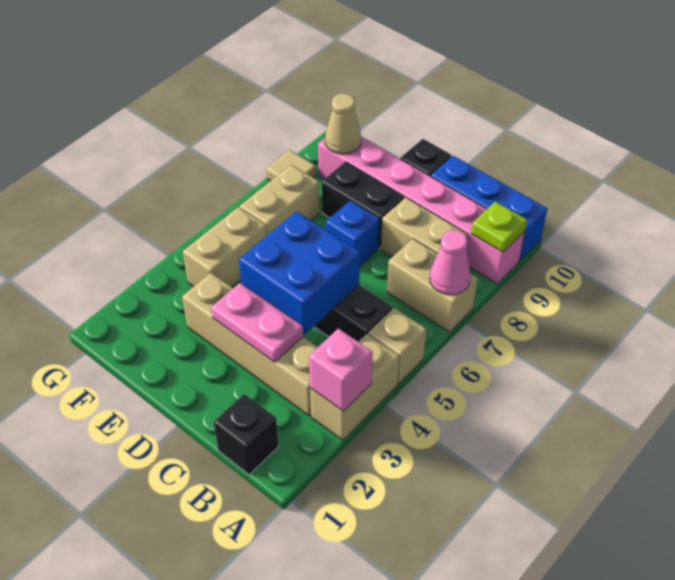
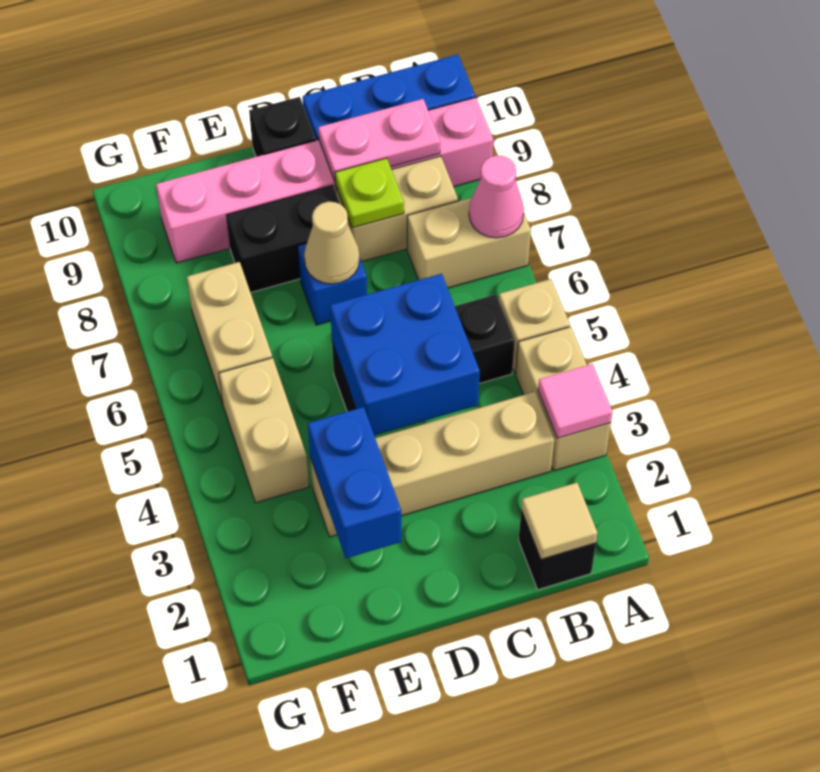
pink 1x1 brick [309,329,373,411] -> pink 1x1 tile [538,364,612,438]
lime 1x1 plate [471,201,527,252] -> lime 1x1 plate moved to [335,158,404,228]
pink 1x2 plate [211,283,303,362] -> pink 1x2 plate moved to [318,99,440,182]
none -> blue 1x2 brick [308,407,401,558]
tan 1x1 cone [325,94,361,154] -> tan 1x1 cone moved to [304,202,360,284]
tan 1x1 tile [266,150,316,181] -> tan 1x1 tile moved to [521,483,597,559]

